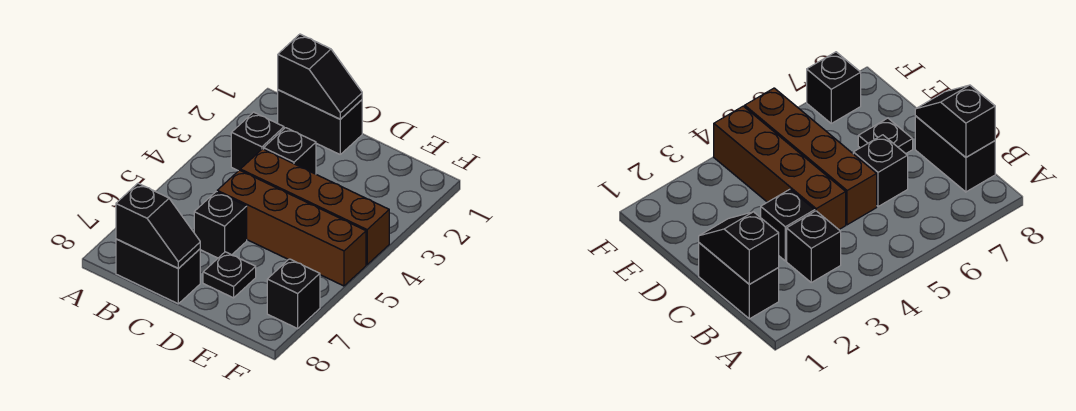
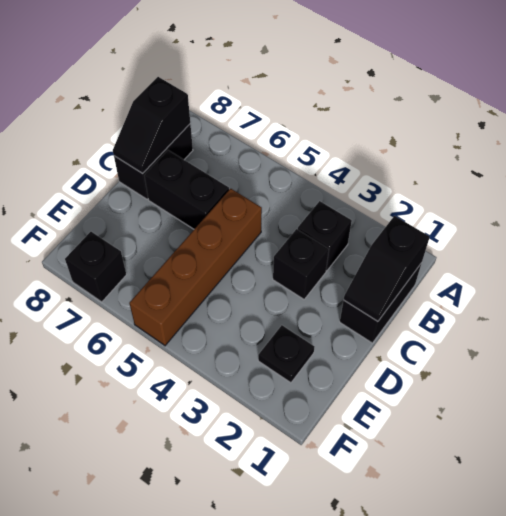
brown 1x4 brick [240,149,389,265] -> none
black 1x1 brick [194,192,247,258] -> black 1x2 brick [144,150,229,229]
black 1x1 plate [203,252,256,298] -> black 1x1 plate moved to [258,325,315,383]

